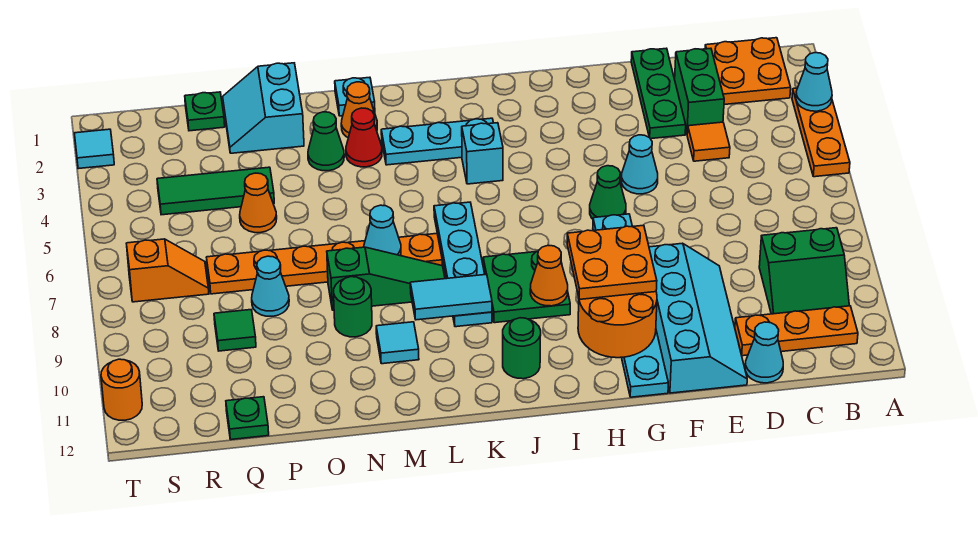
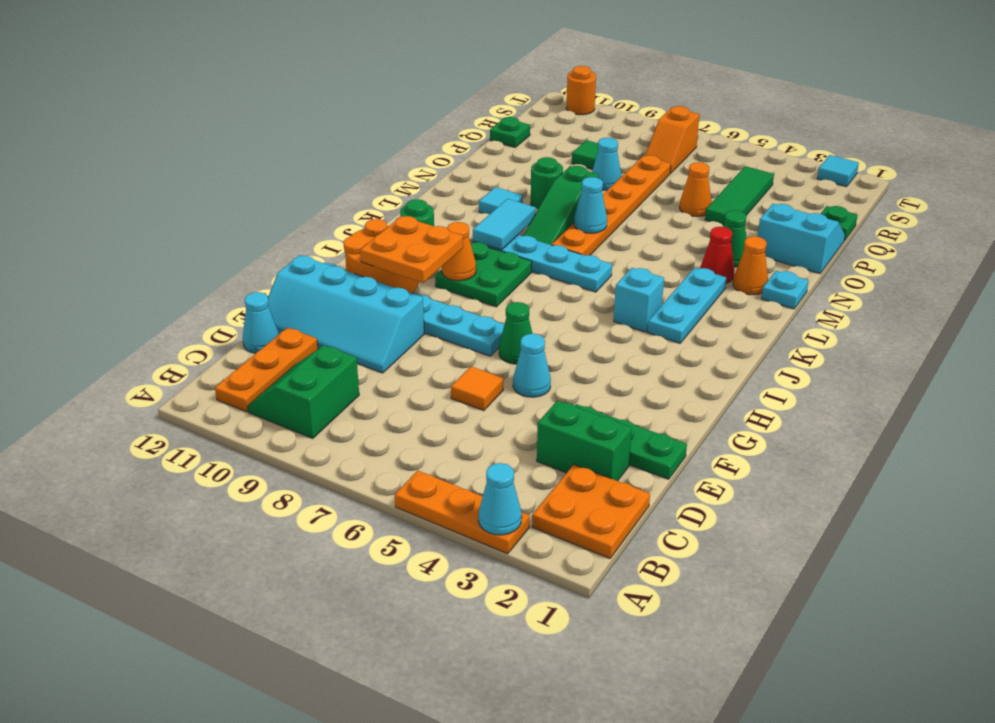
orange 1x1 tile [687,122,730,161] -> orange 1x1 tile moved to [451,366,503,411]

